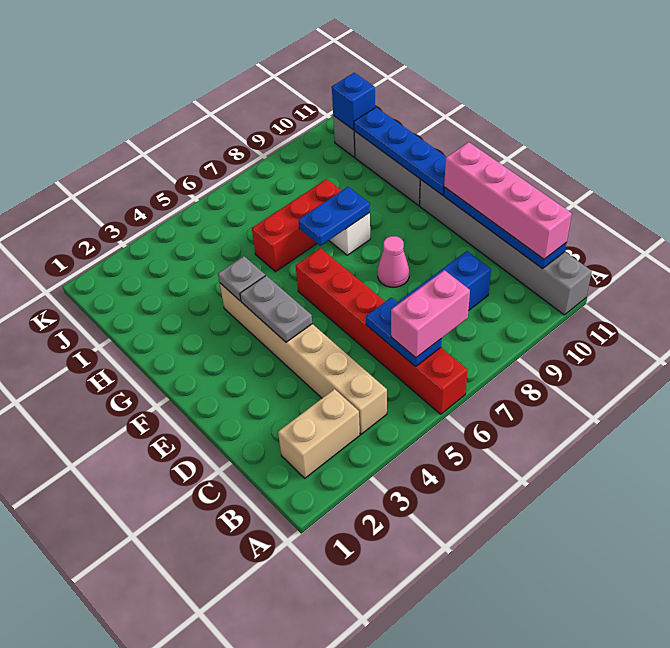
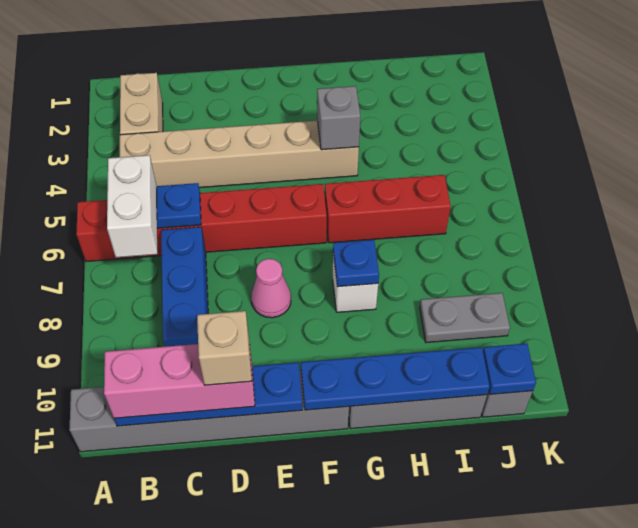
pink 1x2 brick [391,270,470,358] -> white 1x2 brick [107,155,157,257]
pink 1x4 brick [444,142,572,259] -> pink 1x3 brick [104,343,255,418]
none -> tan 1x1 brick [197,311,252,385]
grey 1x2 plate [240,276,312,342] -> grey 1x2 plate moved to [420,293,510,343]
grey 1x1 plate [218,256,265,301] -> grey 1x1 brick [317,86,360,150]
blue 1x2 plate [299,187,370,246] -> blue 1x1 plate [333,240,379,287]
red 1x3 brick [252,179,341,272] -> red 1x3 brick turned to [325,175,451,243]
blue 1x1 brick [332,73,375,130] -> blue 1x1 plate [483,344,536,394]

